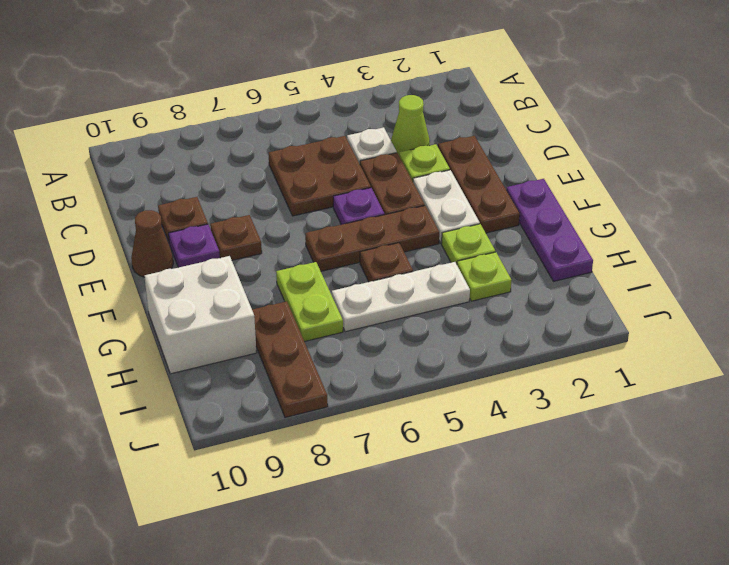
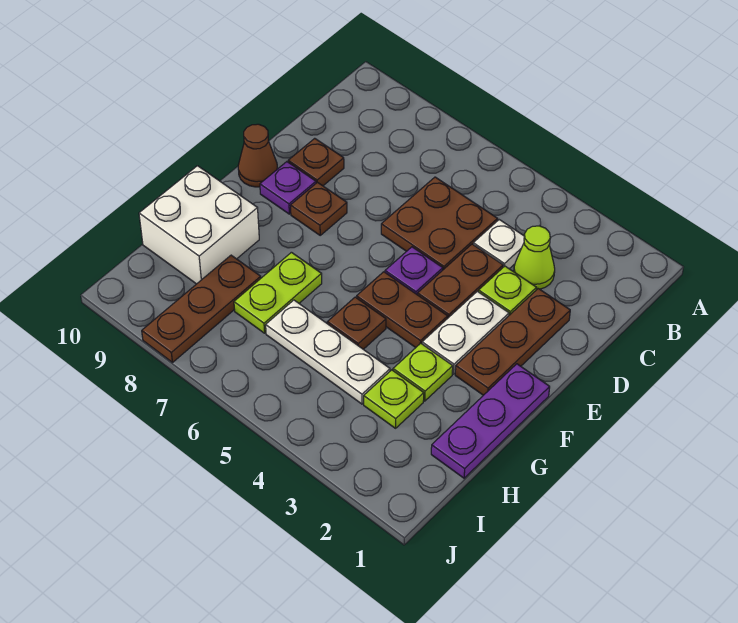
brown 1x3 plate [305,206,439,271] -> brown 1x2 plate [357,272,448,348]

